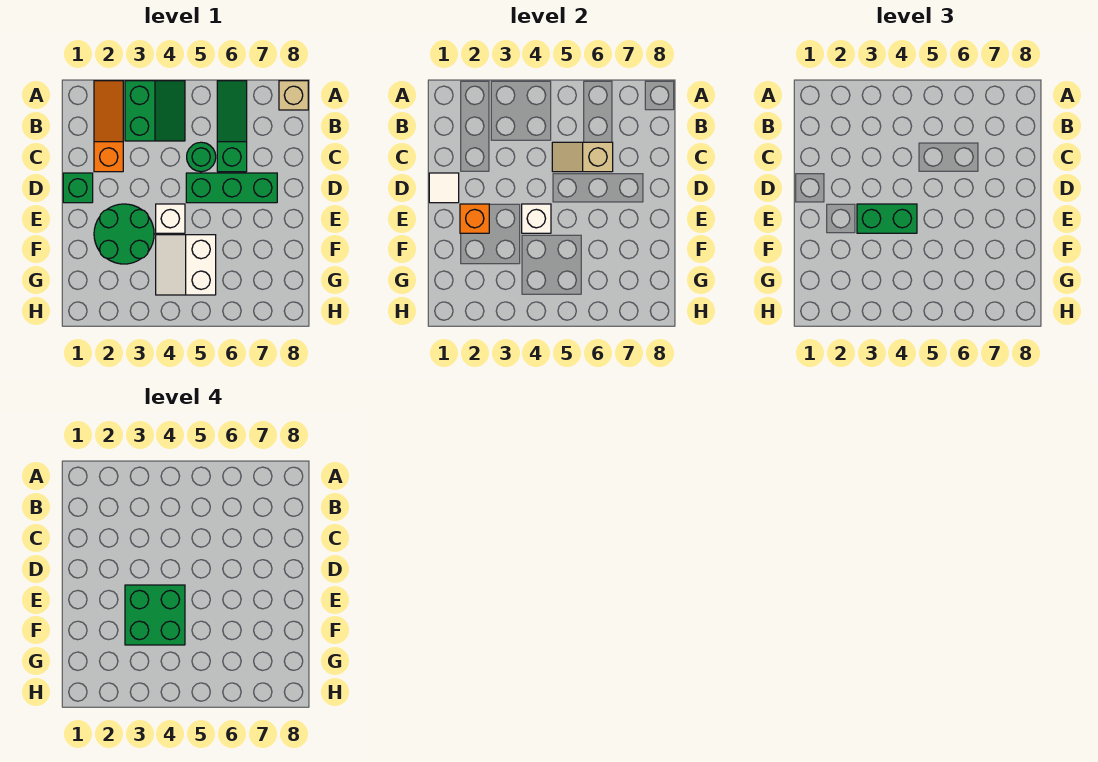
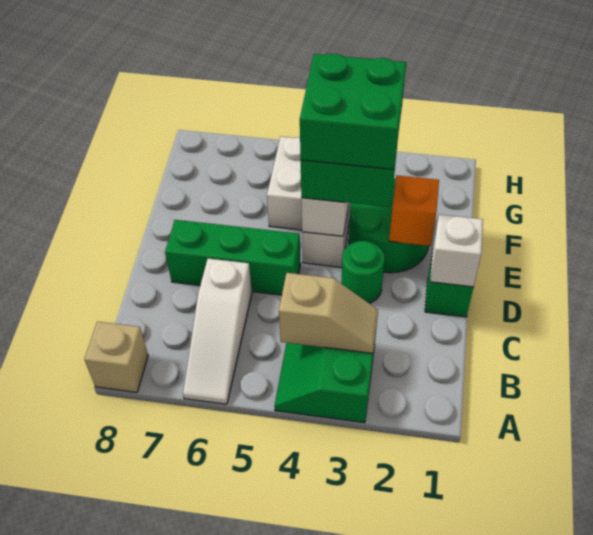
orange 1x3 slope [94,81,123,172] -> none
green 1x3 slope [217,81,247,172] -> white 1x3 slope [183,259,252,404]
green 1x1 round brick [187,142,216,172] -> green 1x1 round brick moved to [341,241,385,303]
tan 1x2 slope [552,142,613,172] -> tan 1x2 slope moved to [279,273,378,353]
white 1x1 tile [429,173,459,203] -> white 1x1 brick [430,214,483,287]

